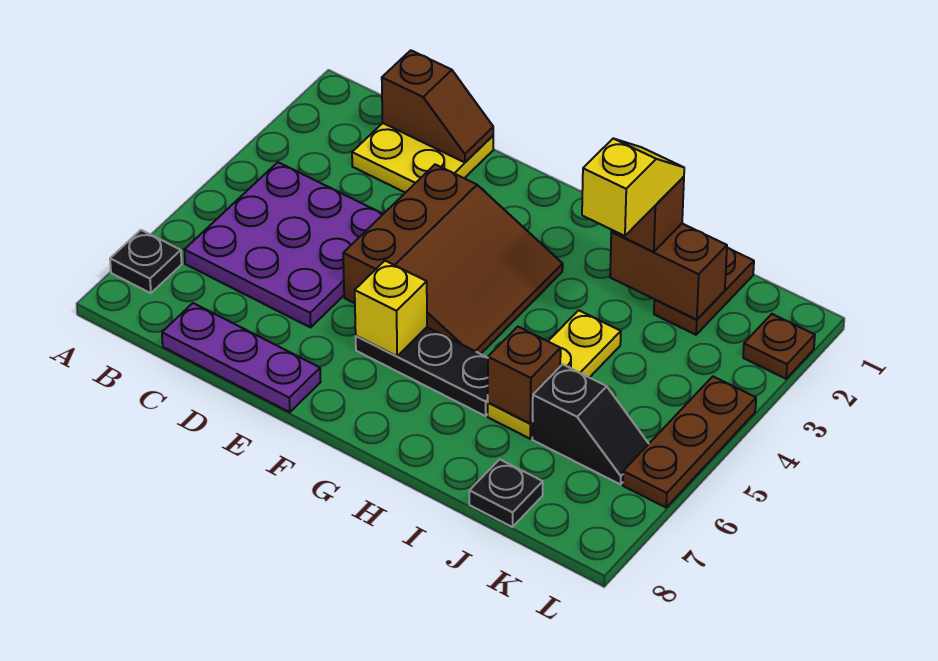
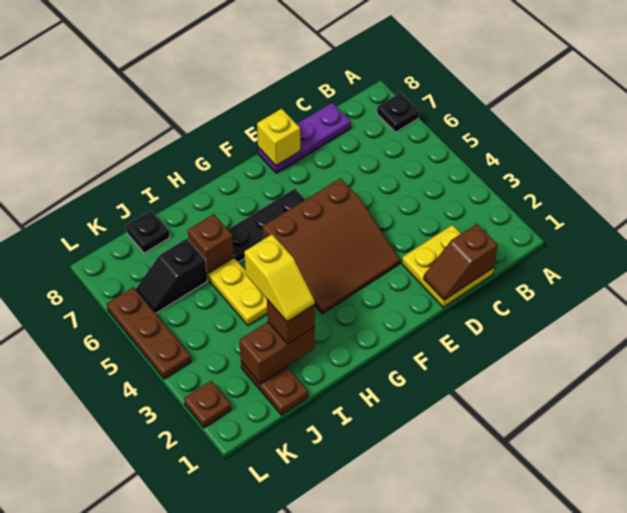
purple 3x3 plate [184,162,383,327] -> none
brown 3x3 slope [343,164,563,354] -> brown 3x3 slope turned to [262,178,400,314]
yellow 1x1 brick [355,261,427,356] -> yellow 1x1 brick moved to [257,109,300,166]

